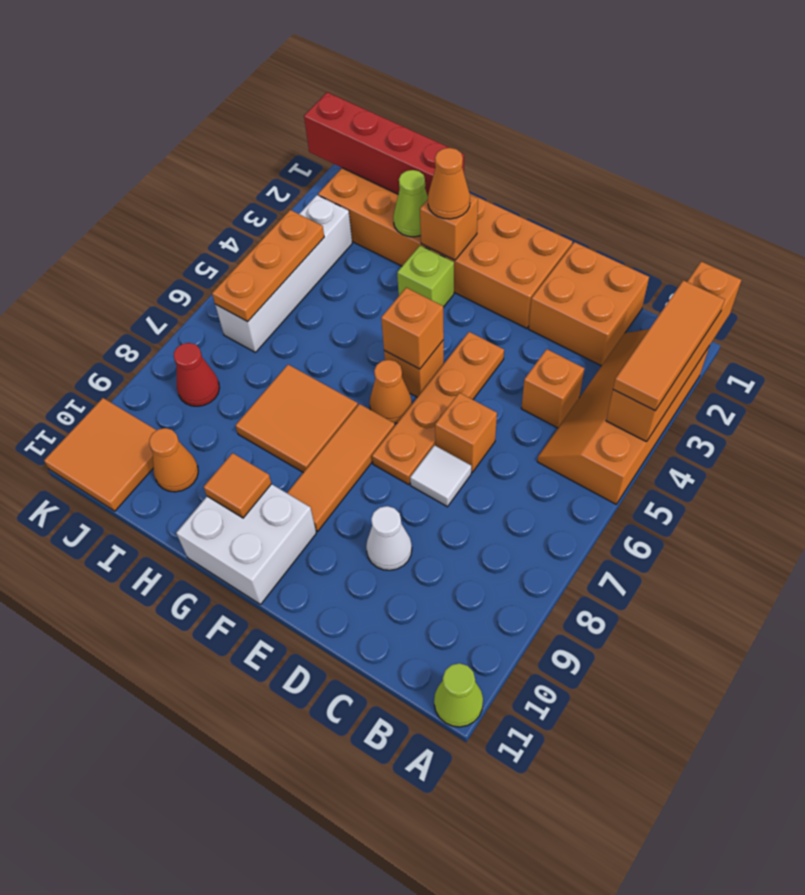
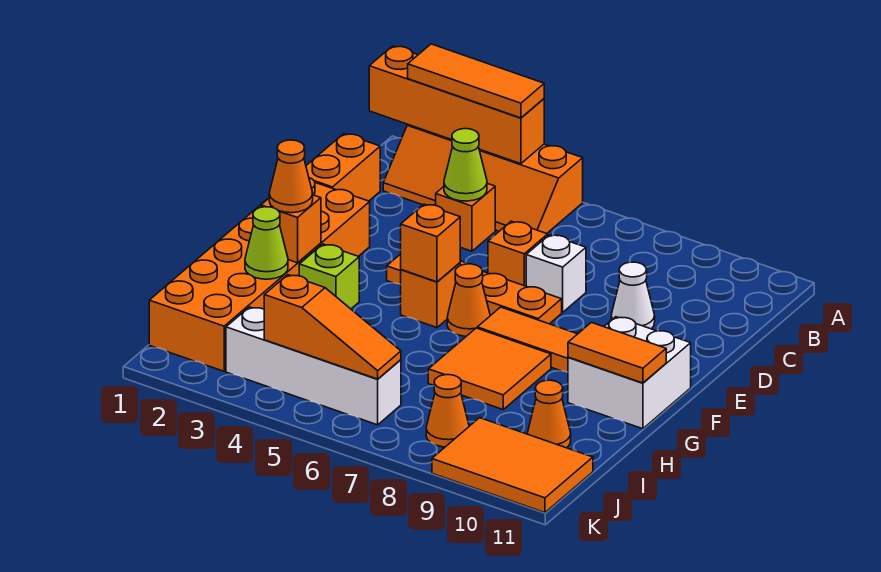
lime 1x1 cone [434,663,483,727] -> lime 1x1 cone moved to [444,129,487,201]
orange 2x2 brick [529,242,649,366] -> orange 1x2 brick [306,134,380,201]
white 1x1 tile [410,445,471,507] -> white 1x1 brick [526,235,586,312]
orange 1x1 tile [204,453,271,518] -> orange 1x2 tile [568,322,666,383]
red 1x4 brick [304,92,464,196] -> none
orange 1x3 plate [212,210,324,322] -> orange 1x3 slope [264,275,401,379]
red 1x1 cone [174,343,219,406] -> orange 1x1 cone [426,375,469,447]
orange 2x2 tile [44,398,157,511] -> orange 2x3 tile [432,418,593,513]

